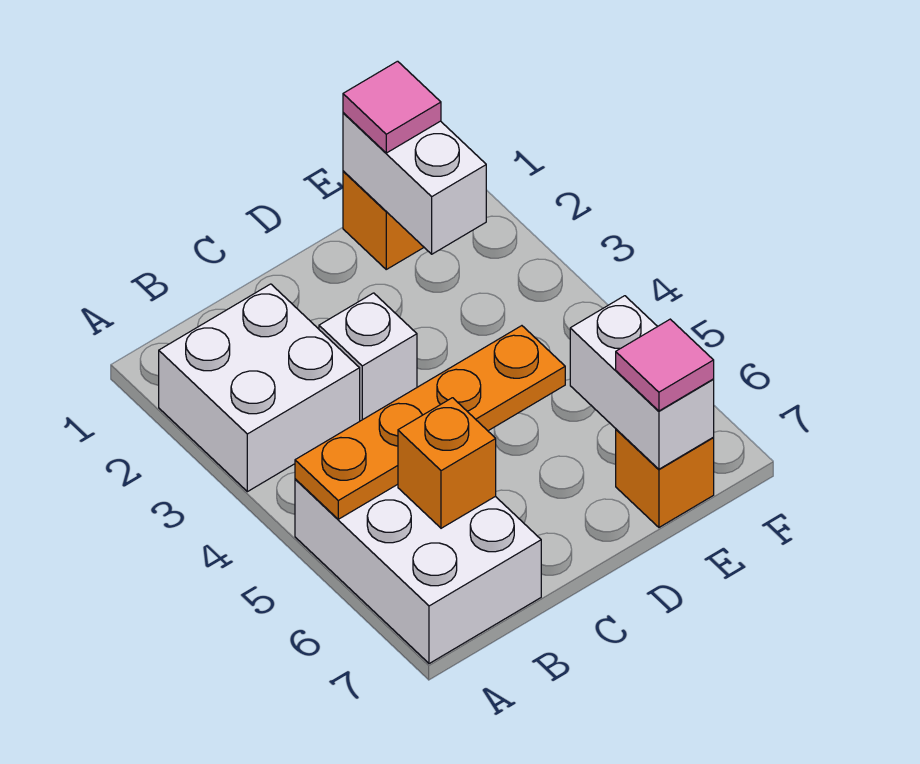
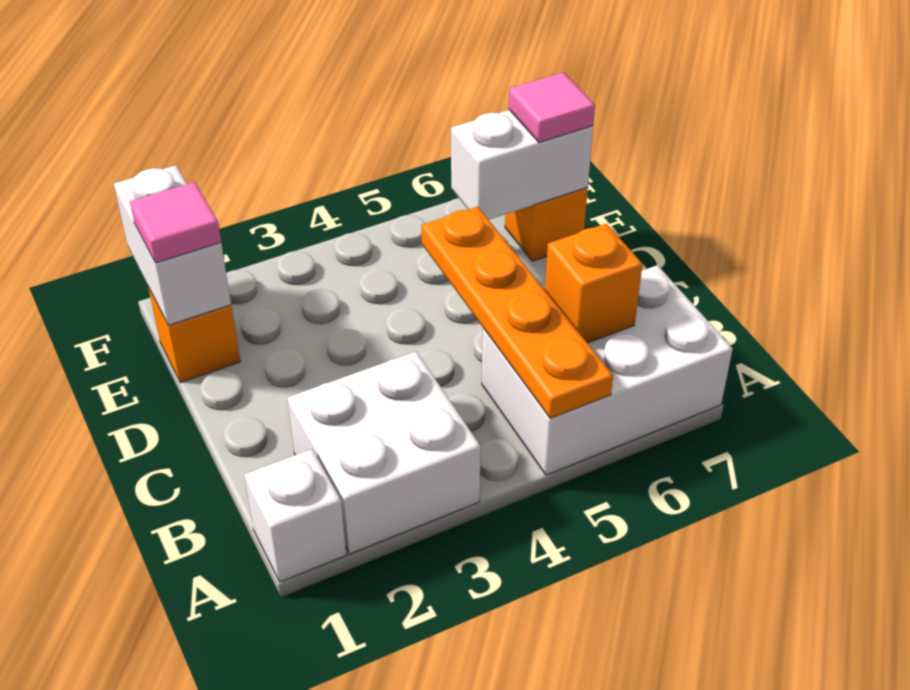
white 1x1 brick [319,293,417,421] -> white 1x1 brick moved to [244,449,346,582]
white 1x2 brick [343,113,486,254] -> white 1x2 brick turned to [114,165,231,325]

